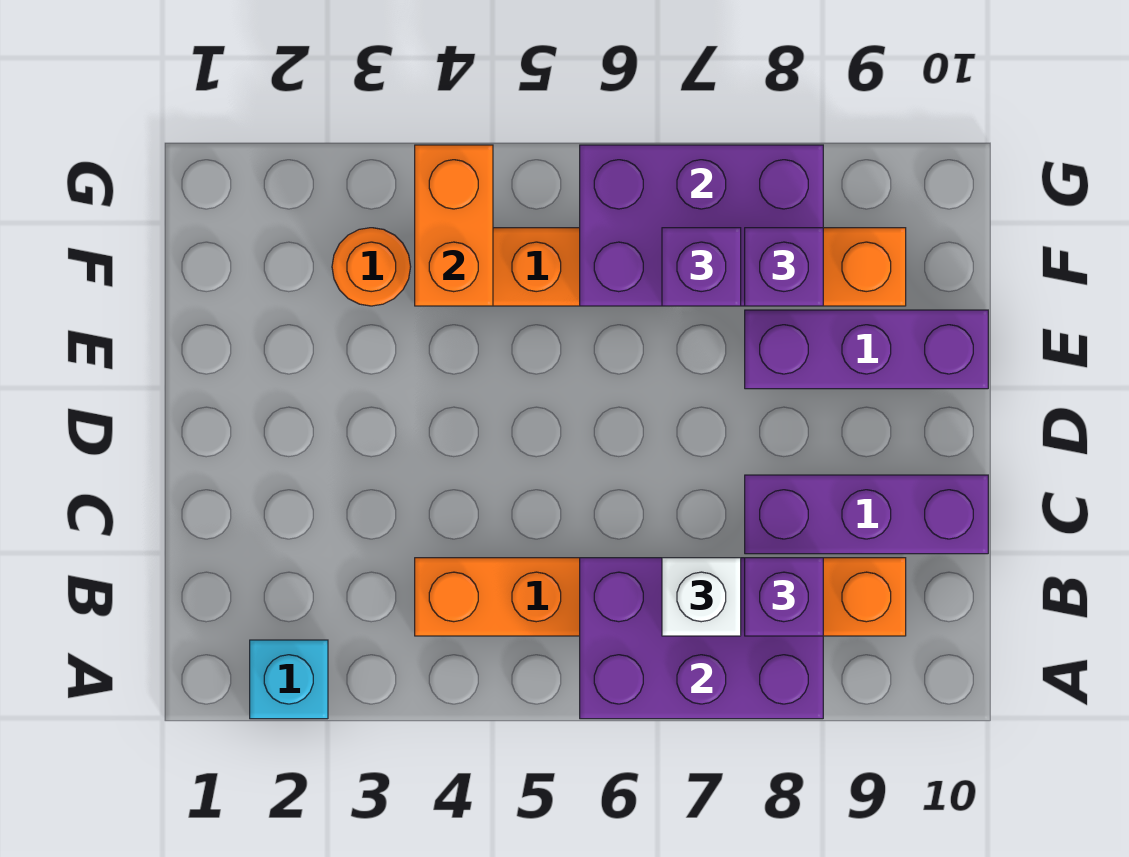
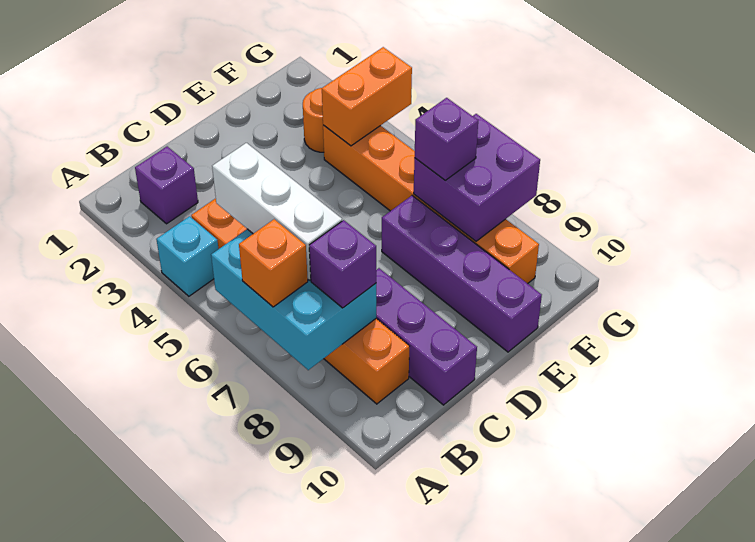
cyan 1x1 brick [250,640,328,719] -> cyan 1x1 brick moved to [156,216,218,296]
purple 2x3 brick [580,558,823,719] -> cyan 2x3 brick [211,229,376,370]
none -> orange 1x1 brick [239,219,308,307]
white 1x1 brick [662,558,741,636] -> white 1x3 brick [212,143,342,280]
purple 1x3 brick [745,310,988,389] -> purple 1x4 brick [382,196,542,352]
purple 2x3 brick [580,145,823,306] -> purple 2x2 brick [414,114,540,241]
purple 1x1 brick [745,228,823,306] -> purple 1x1 brick moved to [135,146,198,224]

